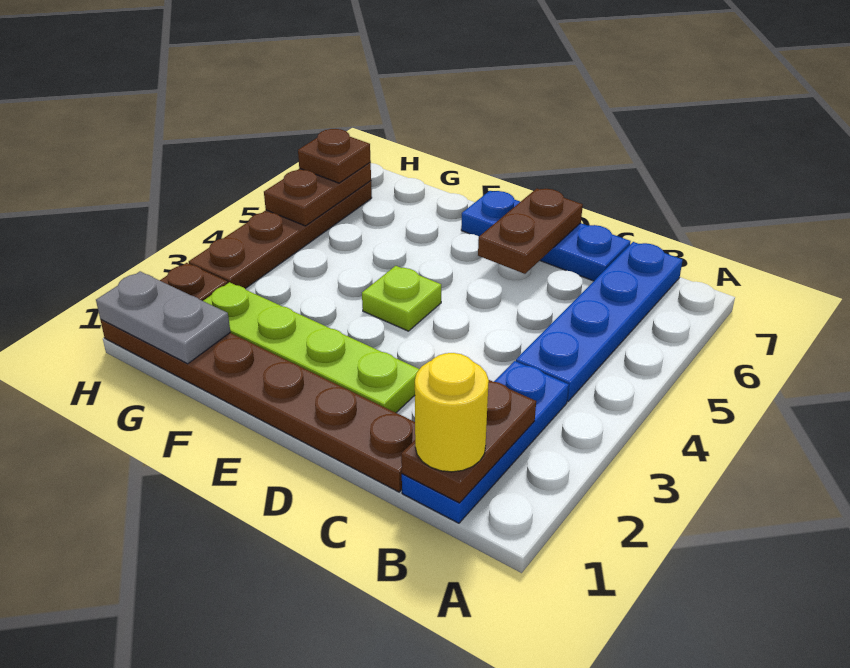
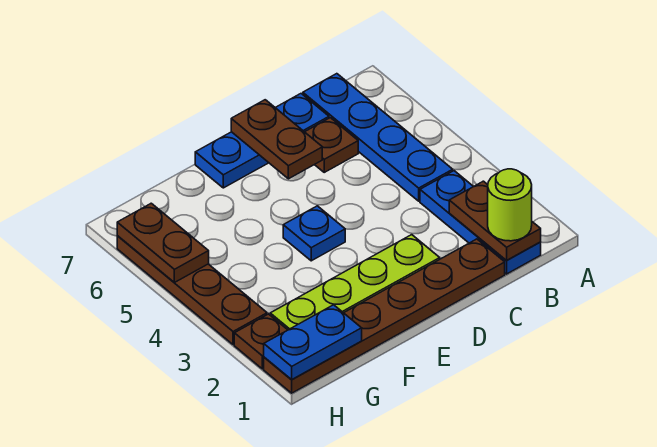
yellow 1x1 round brick [415,353,489,472] -> lime 1x1 round brick [488,169,532,241]
lime 1x1 plate [362,266,441,331] -> blue 1x1 plate [283,206,345,261]
grey 1x2 plate [96,271,230,364] -> blue 1x2 plate [264,305,362,380]
brown 1x1 plate [298,129,371,183] -> brown 1x1 plate moved to [305,118,358,172]

